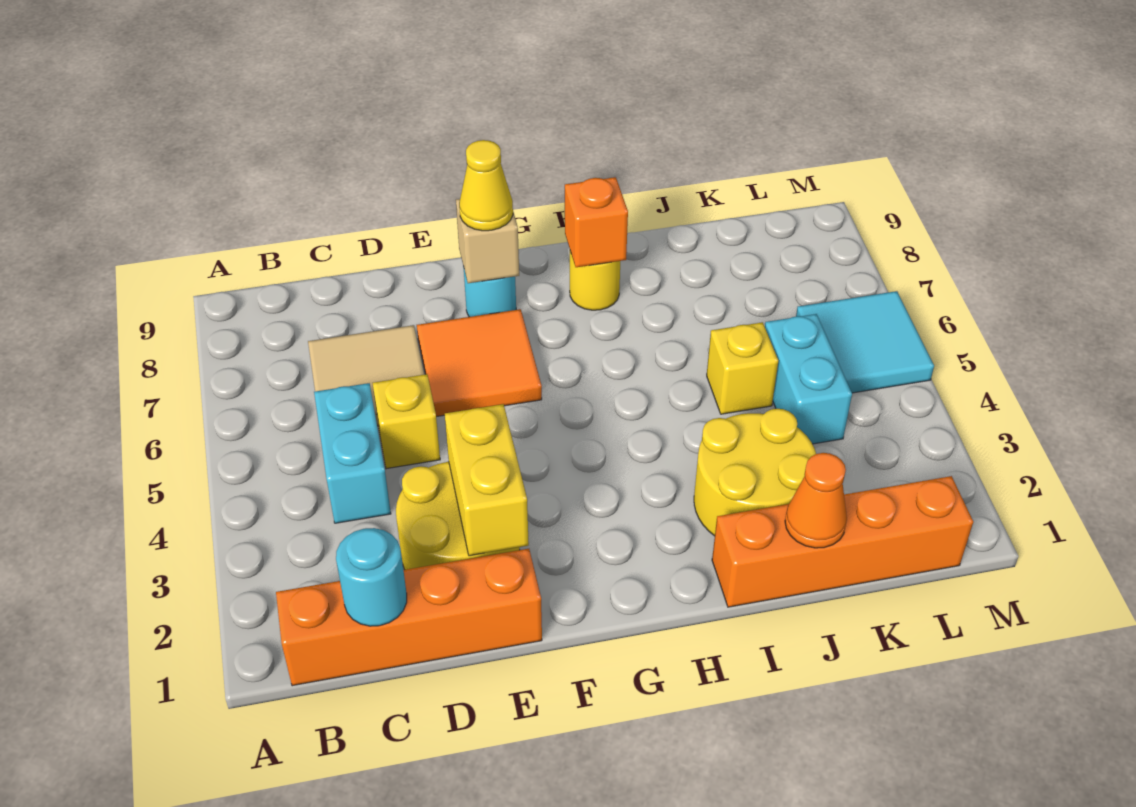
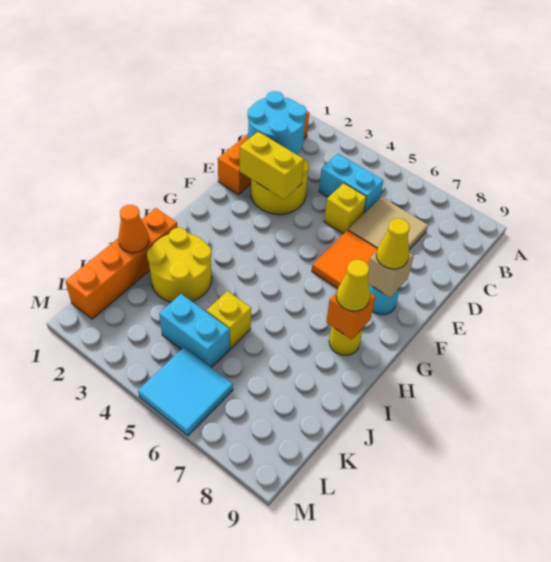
cyan 1x1 round brick [336,528,407,626] -> cyan 2x2 round brick [248,91,306,154]
none -> yellow 1x1 cone [336,260,370,311]

